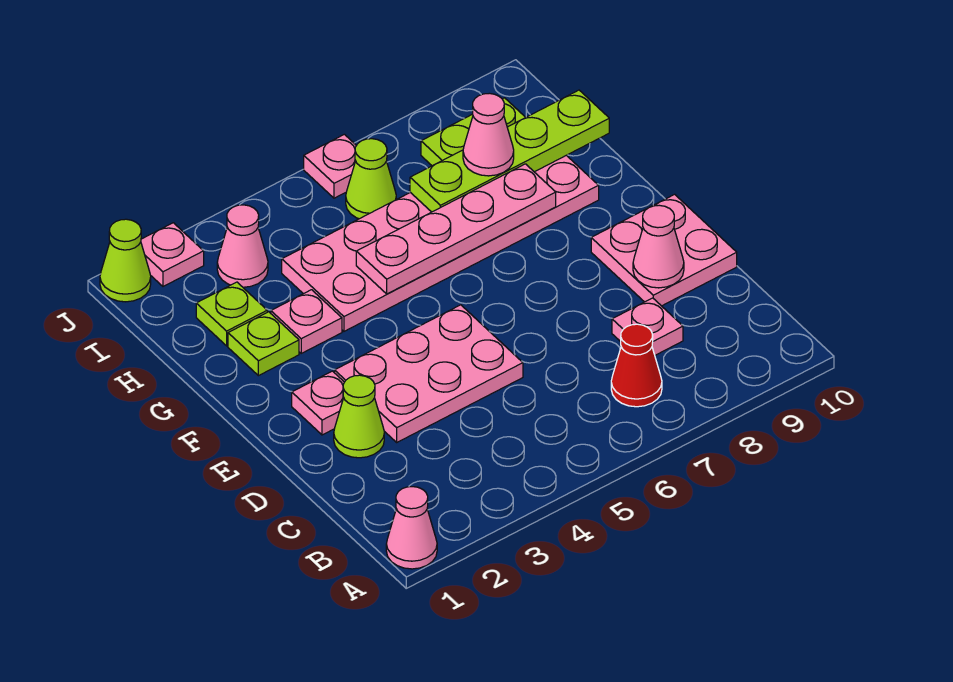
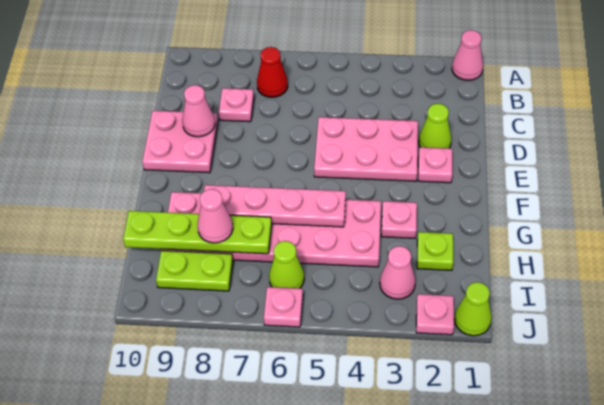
lime 1x1 plate [228,312,299,376] -> none

